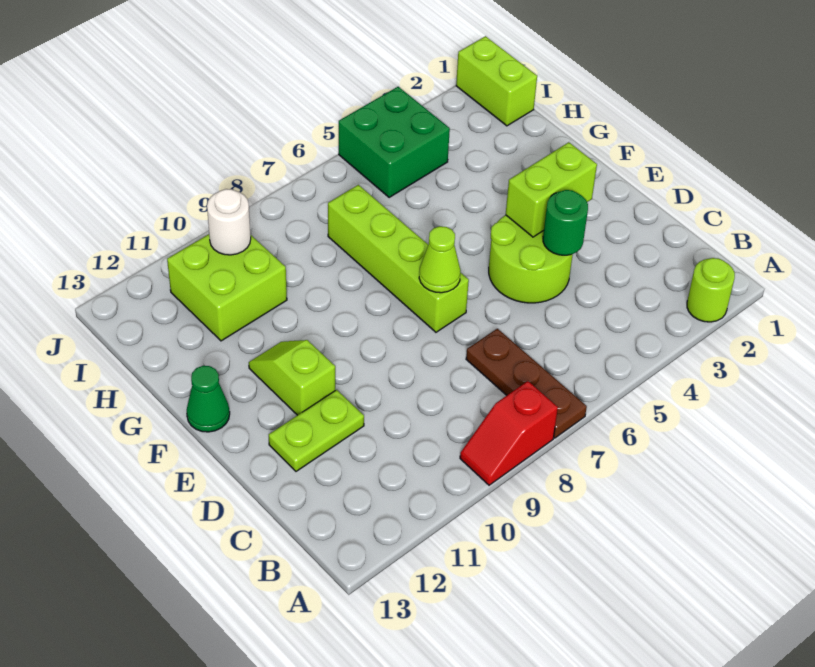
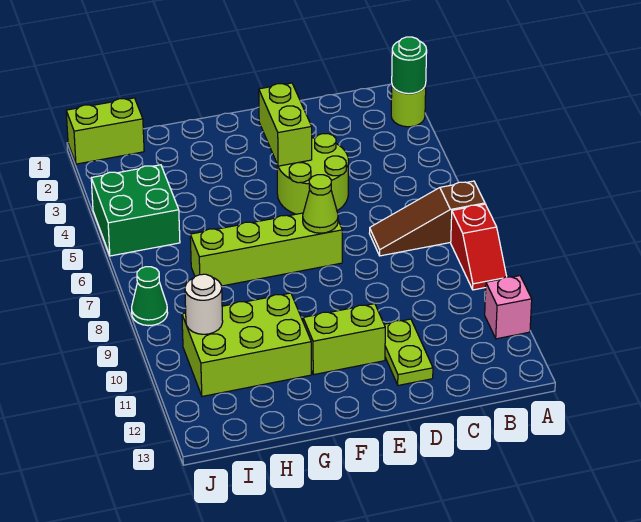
brown 1x3 plate [466,329,587,438] -> brown 1x3 slope [369,181,485,256]
none -> pink 1x1 brick [485,276,532,339]
green 1x1 round brick [543,190,588,255] -> green 1x1 round brick moved to [392,37,427,94]
lime 1x2 slope [249,340,335,415] -> lime 1x2 brick [303,304,385,375]
green 1x1 cone [187,366,230,432] -> green 1x1 cone moved to [132,267,168,326]
lime 2x2 brick [167,234,287,341] -> lime 2x3 brick [182,293,311,396]

